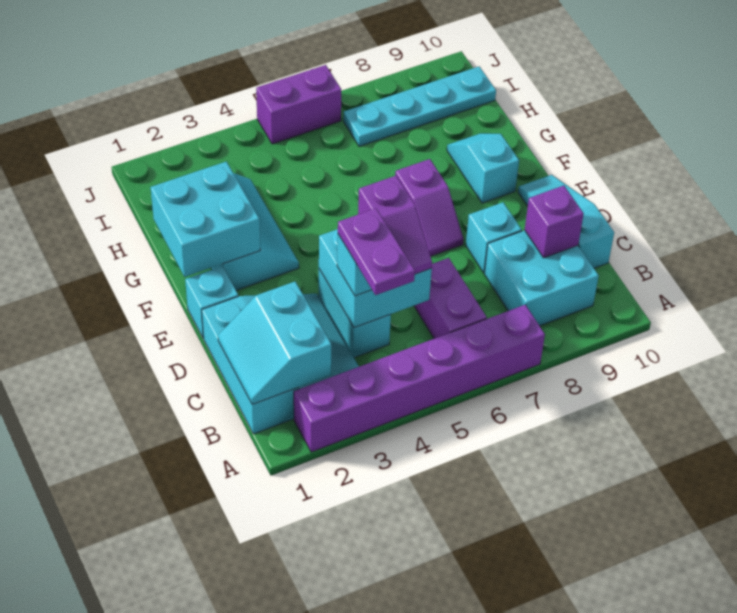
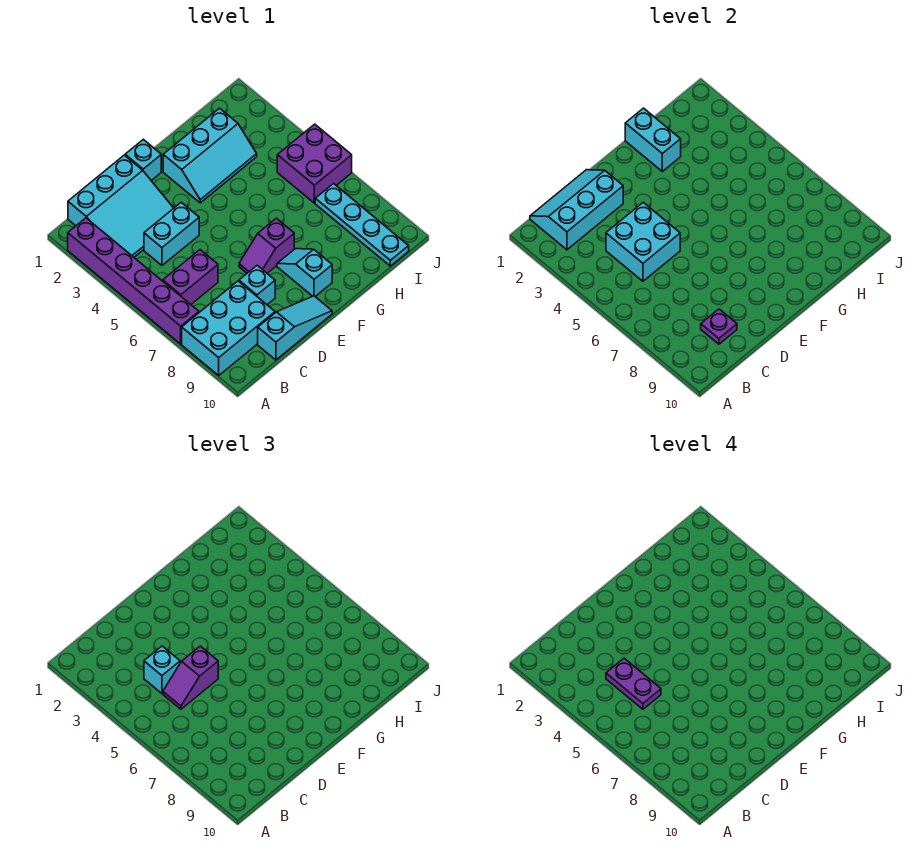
cyan 2x2 slope [218,282,331,404] -> cyan 2x3 slope [530,170,623,250]
purple 1x2 plate [338,209,415,295] -> purple 1x2 plate turned to [606,658,661,709]
cyan 2x2 brick [484,230,599,326] -> cyan 2x3 brick [182,281,275,375]
purple 1x1 brick [525,186,584,258] -> purple 1x1 plate [701,309,737,344]
cyan 2x2 brick [150,162,260,277] -> cyan 1x2 brick [625,108,681,171]
cyan 1x2 slope [447,133,519,203] -> cyan 1x2 slope turned to [277,249,332,297]
purple 1x2 brick [256,65,341,144] -> purple 2x2 brick [277,124,352,203]

